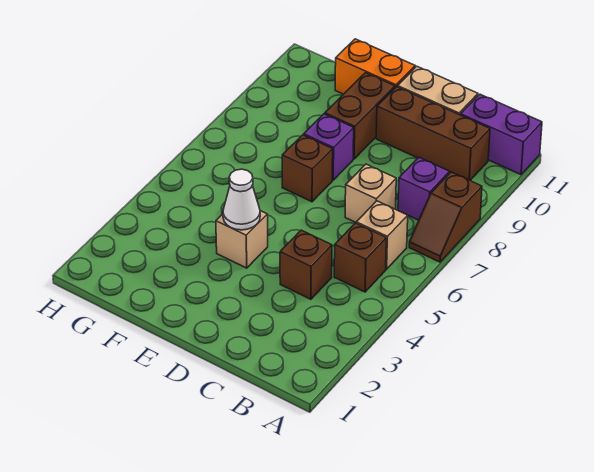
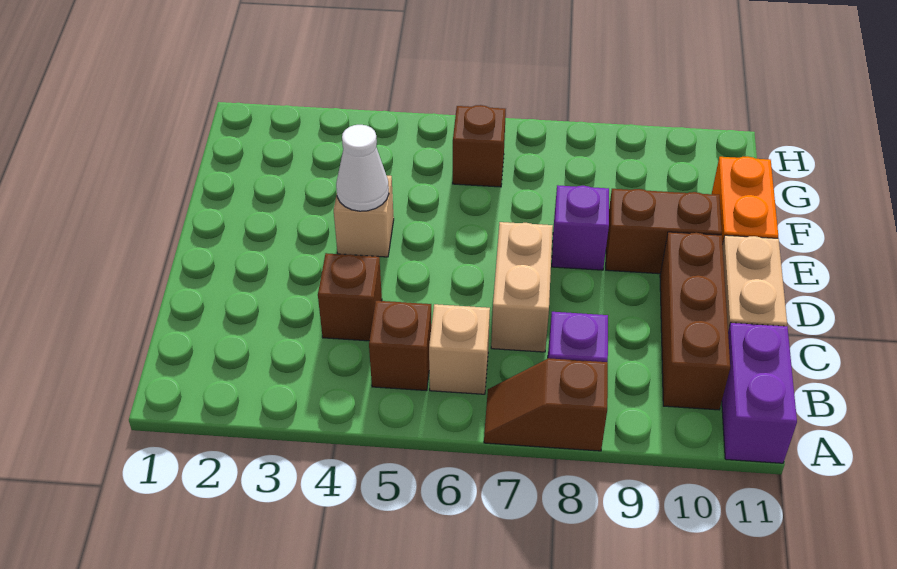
tan 1x1 brick [345,164,396,222] -> tan 1x2 brick [491,222,553,352]
brown 1x1 brick [282,135,333,202] -> brown 1x1 brick moved to [453,105,506,187]

